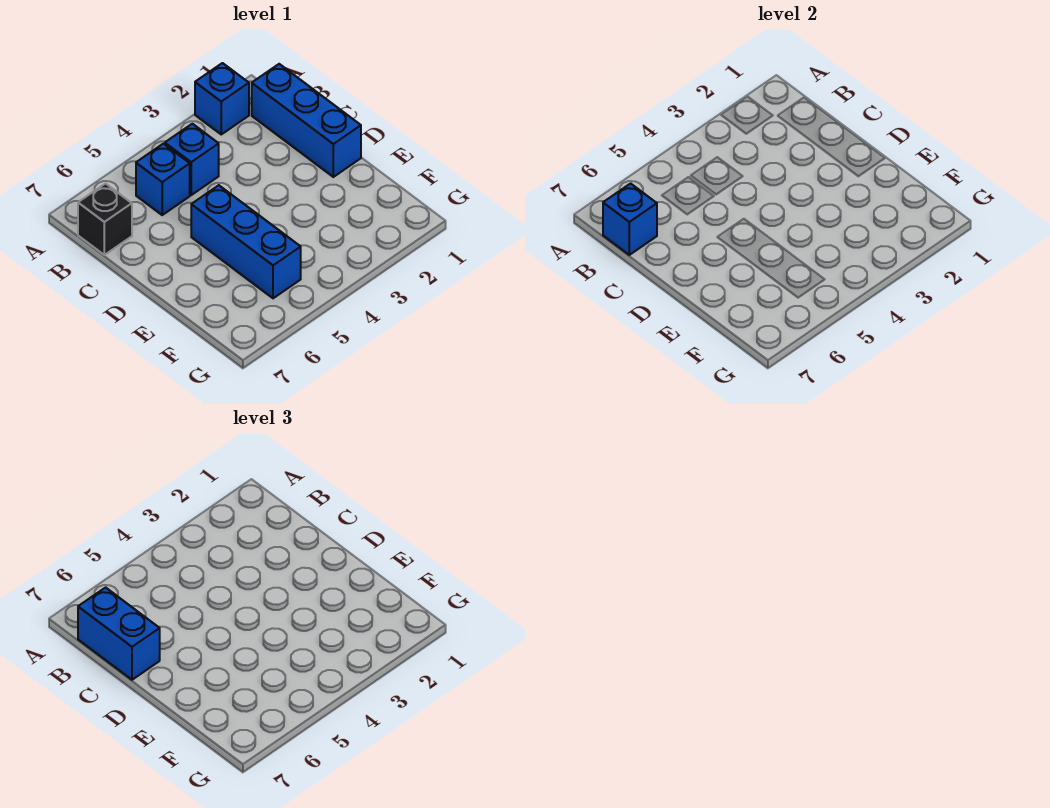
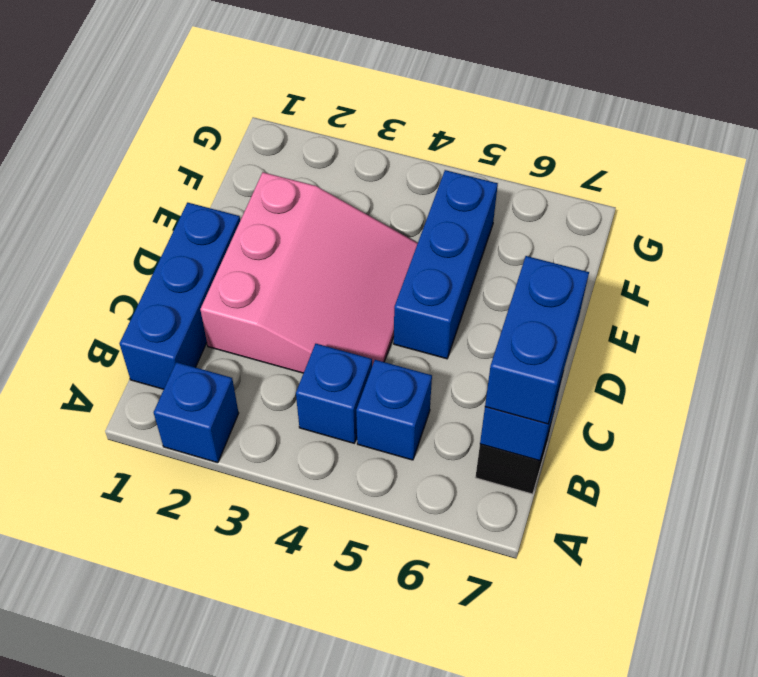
none -> pink 3x3 slope [200,172,418,373]

